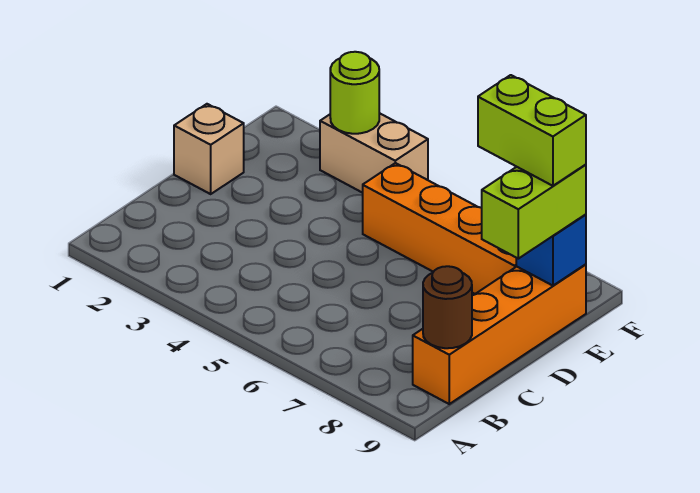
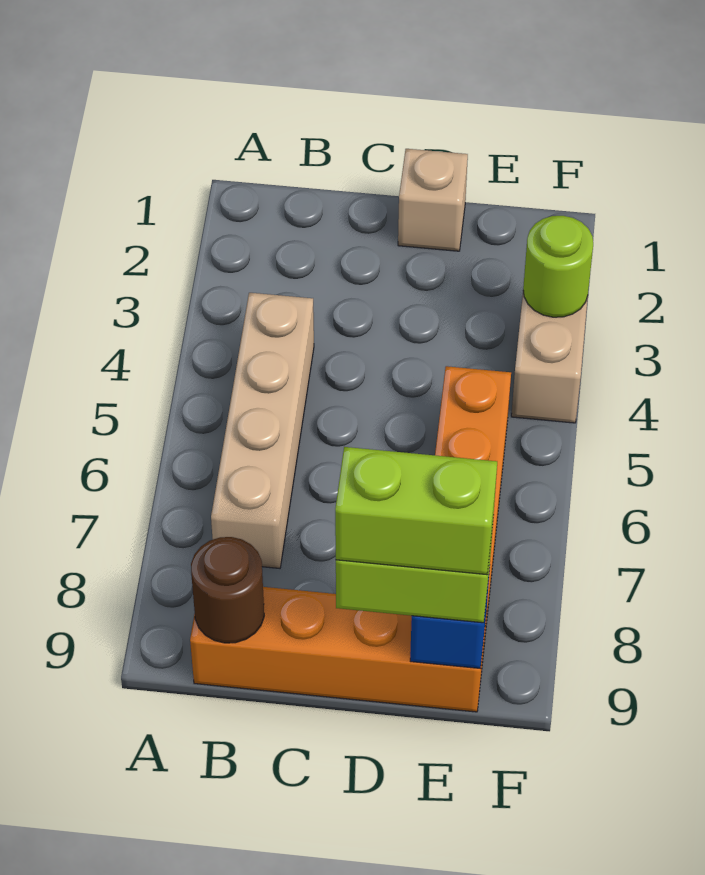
none -> tan 1x4 brick [211,293,314,568]
lime 1x2 brick [478,75,586,186] -> lime 1x2 brick turned to [335,447,497,575]

